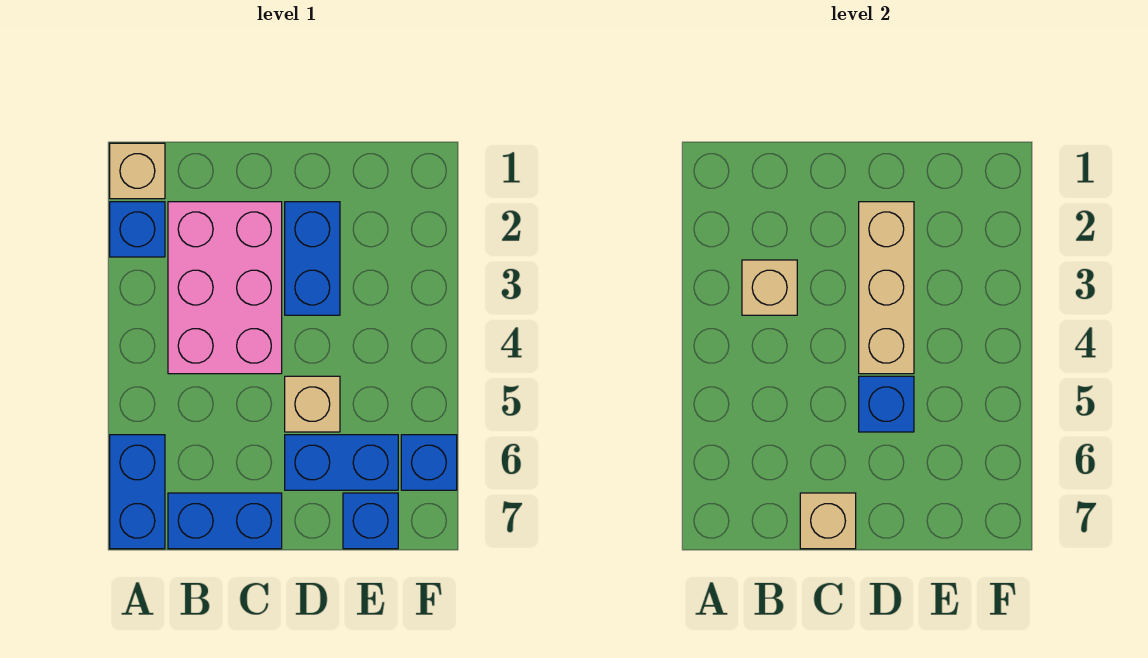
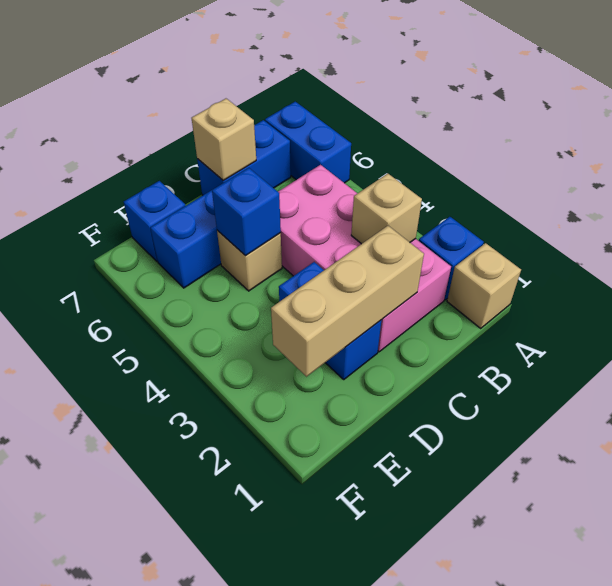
pink 2x3 brick [168,202,282,374] -> pink 2x4 brick [278,165,451,352]
tan 1x3 brick [859,202,914,374] -> tan 1x3 brick turned to [271,226,424,377]
blue 1x1 brick [401,435,457,490] -> none

